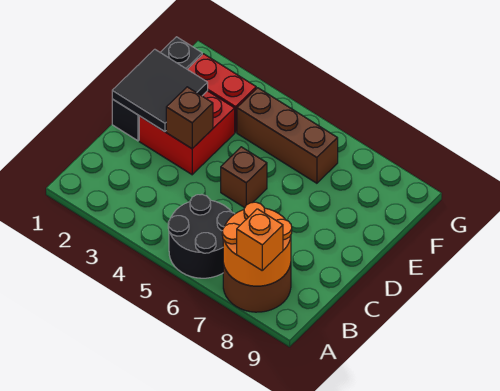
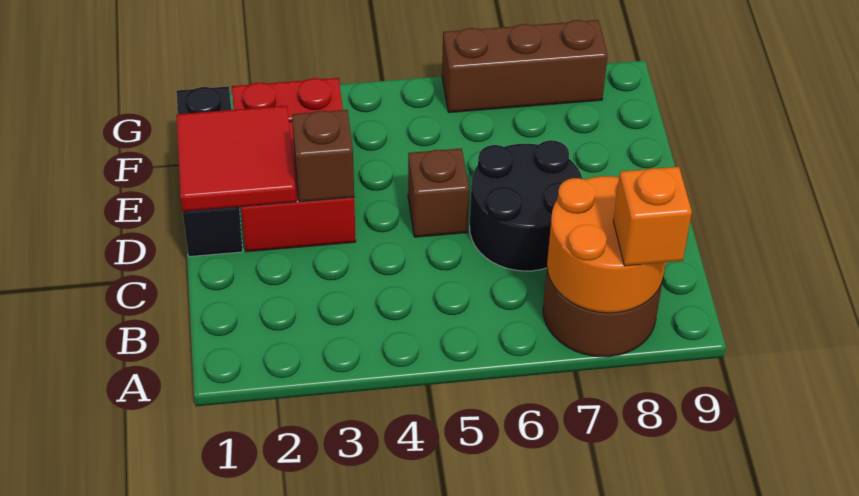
black 2x2 round brick [168,194,234,278] -> black 2x2 round brick moved to [470,140,583,271]
black 2x2 tile [112,49,208,132] -> red 2x2 tile [176,106,296,212]
brown 1x3 brick [237,88,338,183] -> brown 1x3 brick moved to [442,20,608,113]

